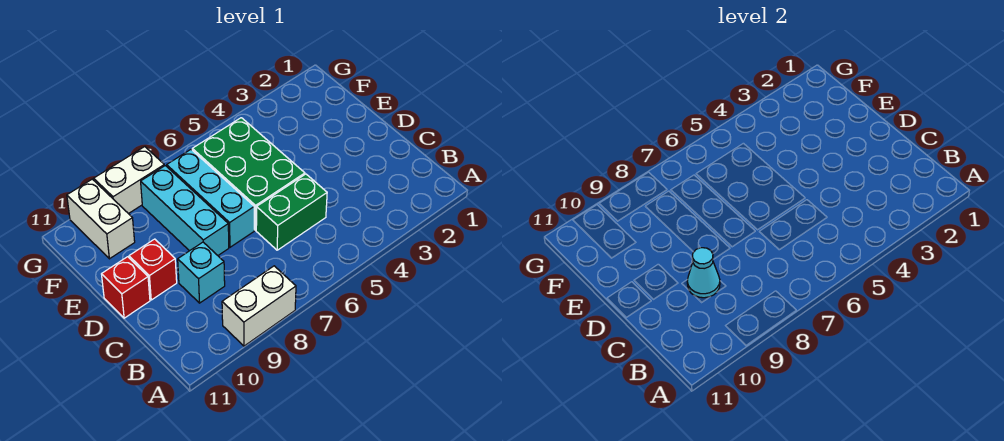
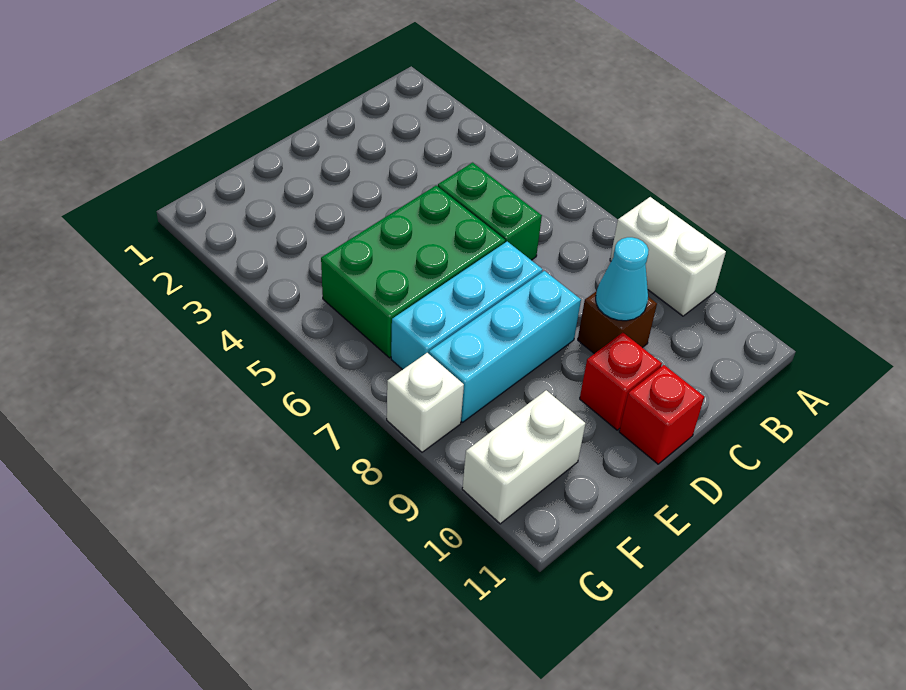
cyan 1x1 brick [178,242,225,303] -> brown 1x1 brick [578,291,657,354]
white 1x2 brick [94,147,164,214] -> white 1x1 brick [387,353,464,452]

